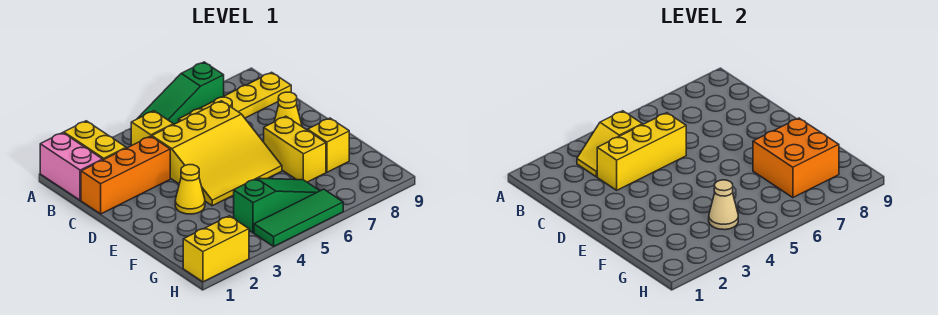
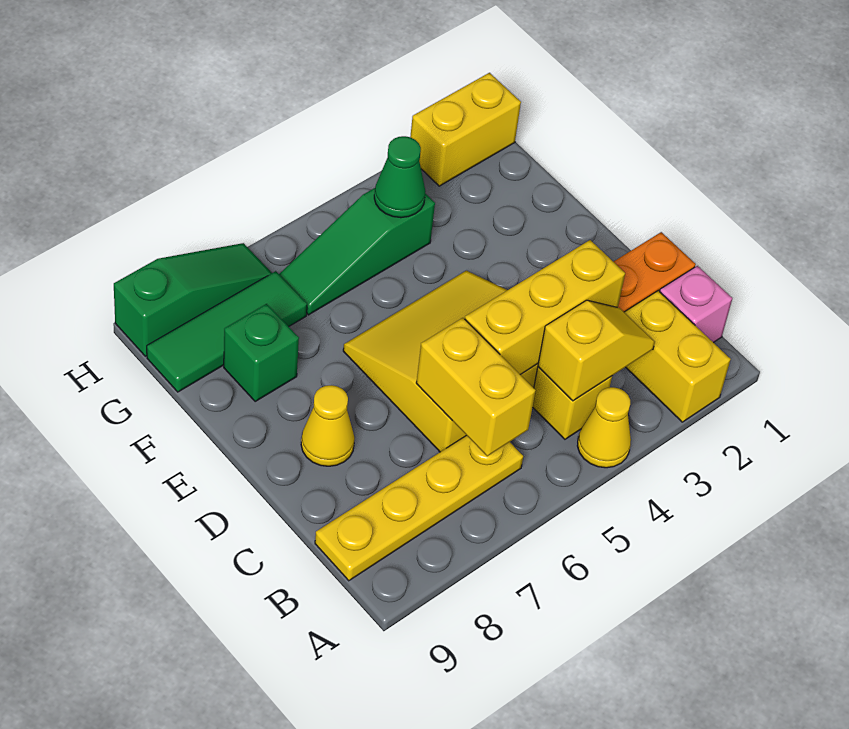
pink 1x2 brick [40,133,103,200] -> pink 1x1 brick [660,266,732,343]
green 1x3 slope [137,62,224,125] -> green 1x3 slope moved to [114,243,272,356]
yellow 1x1 cone [175,165,205,214] -> yellow 1x1 cone moved to [577,387,631,468]
yellow 1x2 brick [264,116,326,182] -> yellow 1x2 brick moved to [416,318,536,456]
orange 2x2 brick [753,118,839,198] -> none
yellow 1x1 brick [308,118,349,172] -> green 1x1 brick [224,304,299,402]
tan 1x1 cone [709,180,738,230] -> green 1x1 cone [374,136,426,218]
green 1x3 tile [254,189,343,246] -> green 1x3 tile moved to [147,271,307,392]

